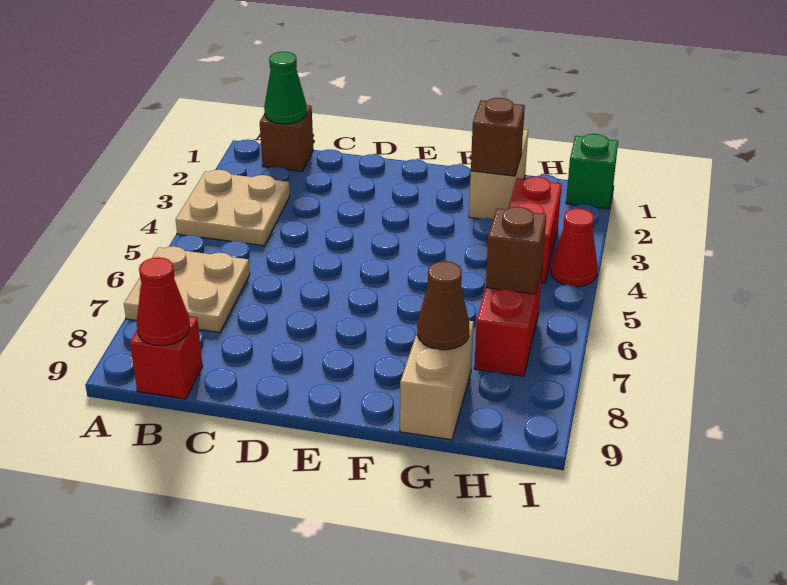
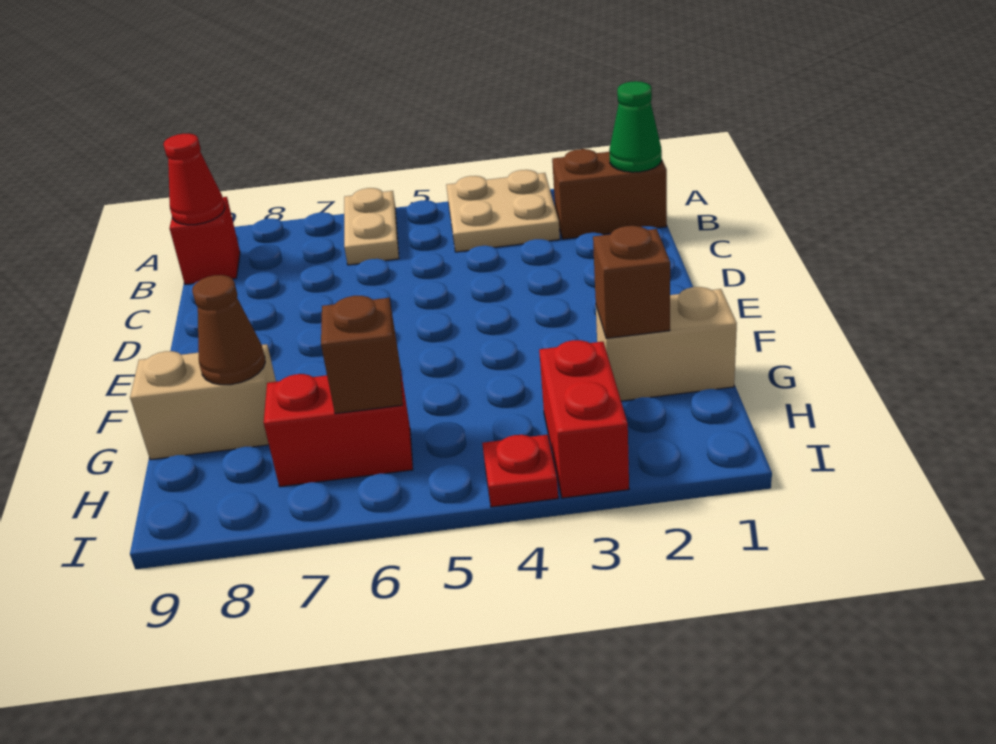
tan 2x2 plate [124,246,250,332] -> tan 1x2 plate [344,188,399,265]
brown 1x1 brick [260,105,313,171] -> brown 1x2 brick [552,149,667,239]
red 1x2 brick [509,176,562,283] -> red 1x2 brick turned to [539,340,629,498]
green 1x1 brick [566,134,618,209] -> none
red 1x1 cone [551,208,598,287] -> red 1x1 plate [482,435,558,507]

